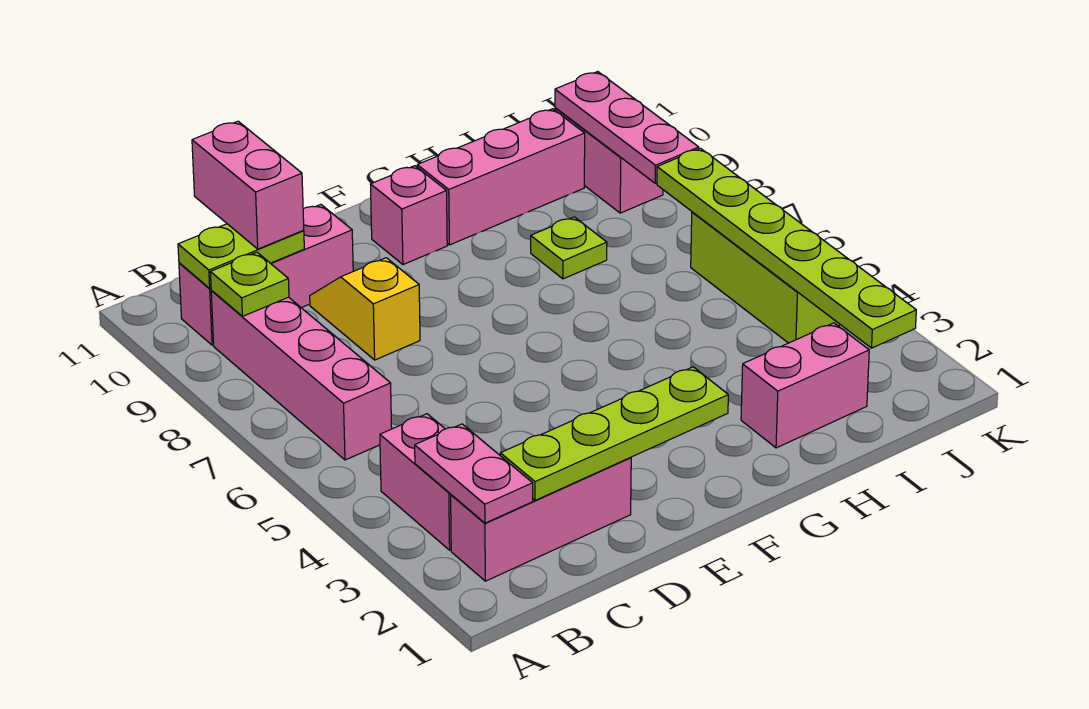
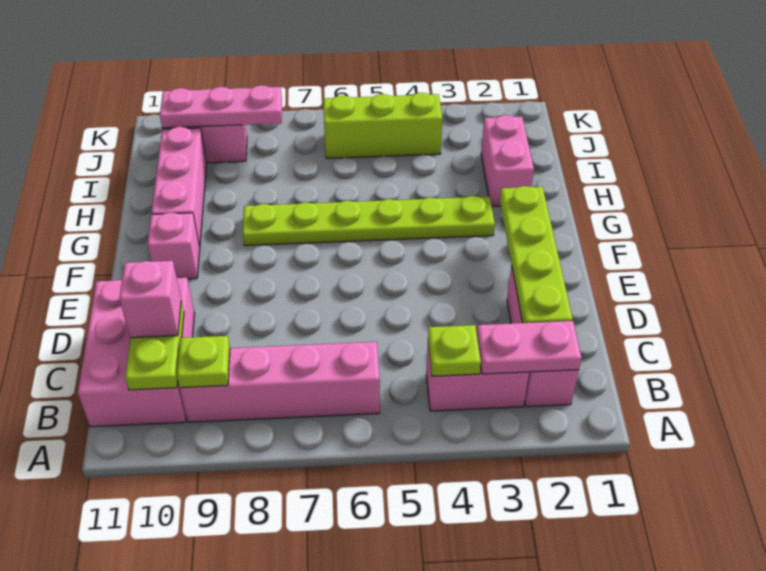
pink 1x3 brick [179,205,353,345] -> pink 2x3 brick [78,278,195,427]
pink 1x2 brick [192,121,304,249] -> pink 1x1 brick [119,261,181,338]
yellow 1x2 slope [310,258,420,360] -> none
lime 1x1 plate [531,217,607,279] -> lime 1x1 plate moved to [428,325,481,376]
lime 1x6 plate [657,148,916,348] -> lime 1x6 plate moved to [243,196,495,246]

